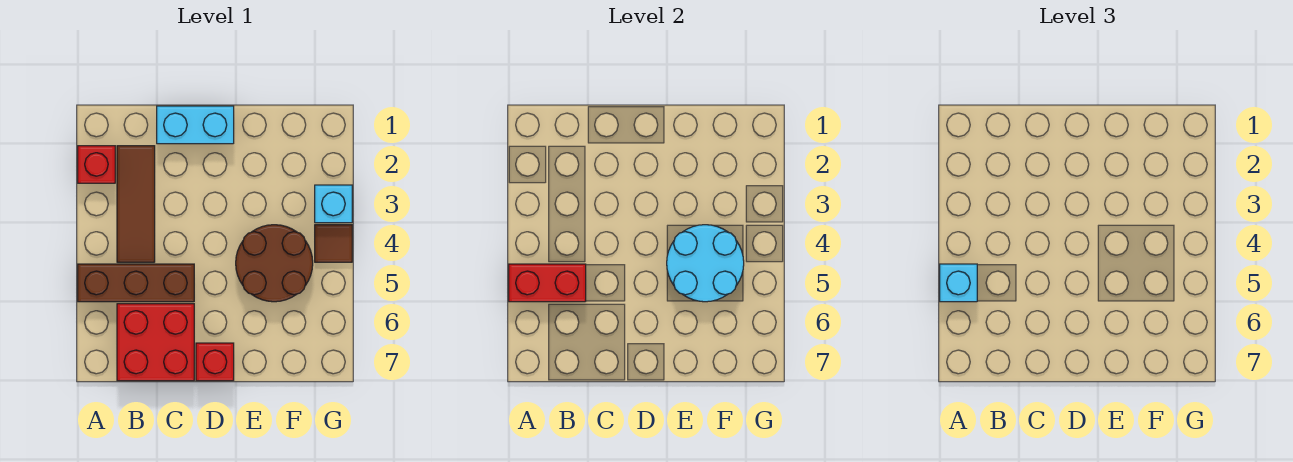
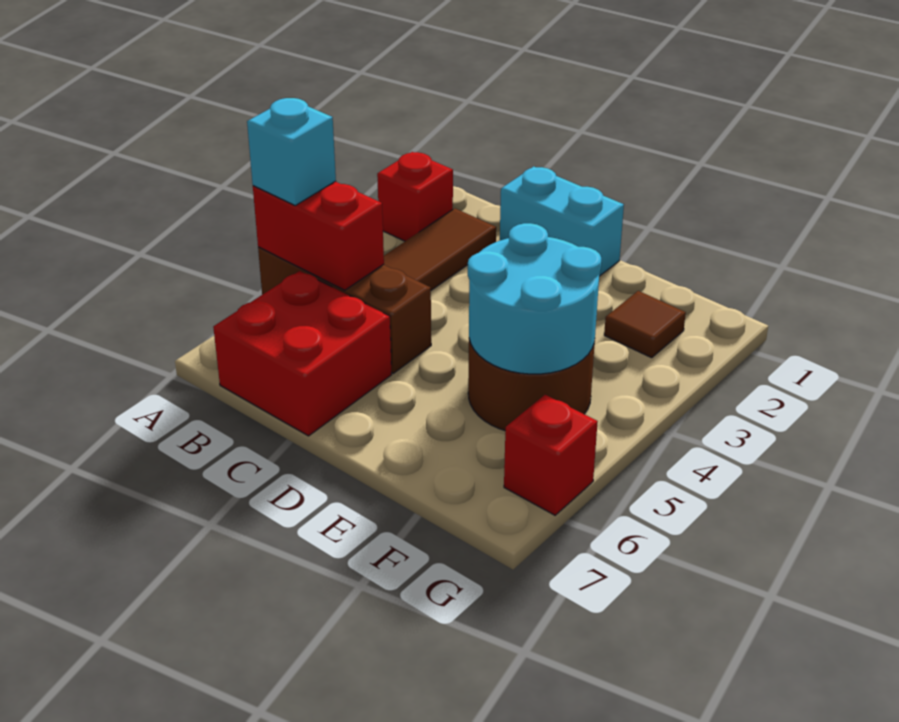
red 1x1 brick [196,343,234,381] -> red 1x1 brick moved to [504,395,598,515]
cyan 1x1 brick [315,185,352,223] -> none
brown 1x1 tile [315,225,352,262] -> brown 1x1 tile moved to [604,291,686,358]

